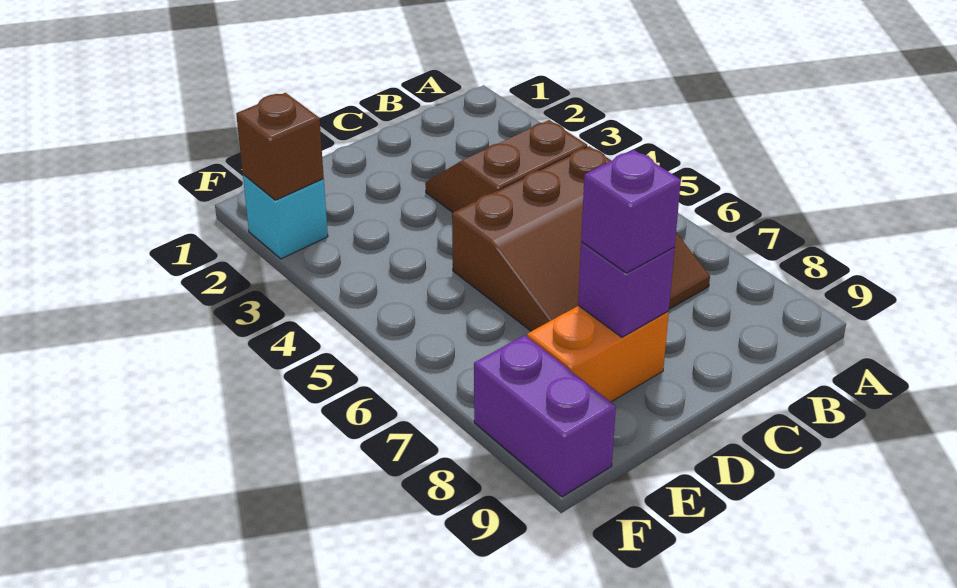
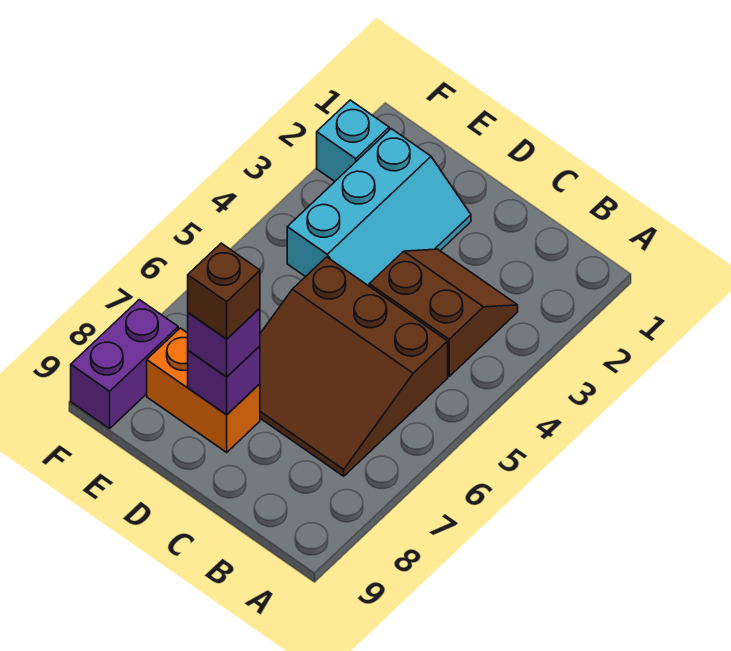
none -> cyan 2x3 slope [287,129,471,286]
brown 1x1 brick [236,93,324,200] -> brown 1x1 brick moved to [188,243,260,339]

